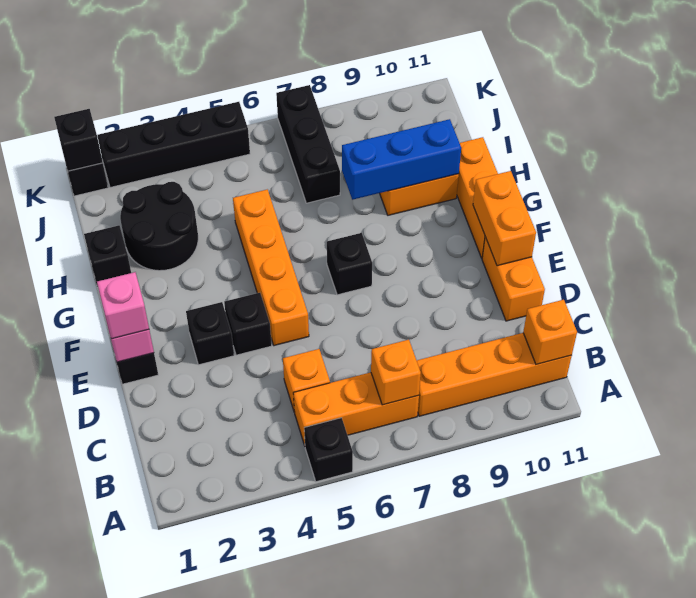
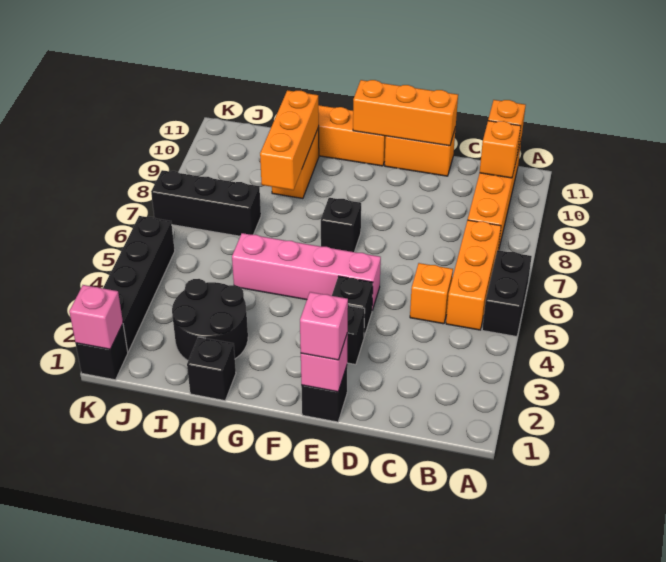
black 1x1 brick [304,418,353,482] -> black 1x2 brick [482,250,532,337]
orange 1x1 brick [371,340,421,405] -> orange 1x1 brick moved to [480,121,521,178]
orange 1x4 brick [233,189,309,346] -> pink 1x4 brick [232,233,381,310]
orange 1x2 brick [473,171,536,266] -> orange 1x3 brick [353,80,458,146]
blue 1x3 brick [342,119,461,200] -> orange 1x3 brick [260,90,319,190]
black 1x1 brick [54,109,103,171] -> pink 1x1 brick [69,285,123,349]

